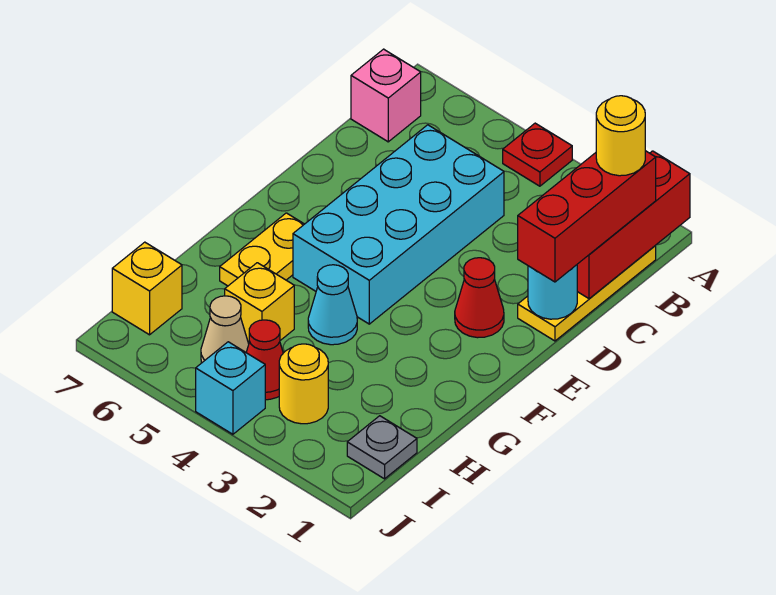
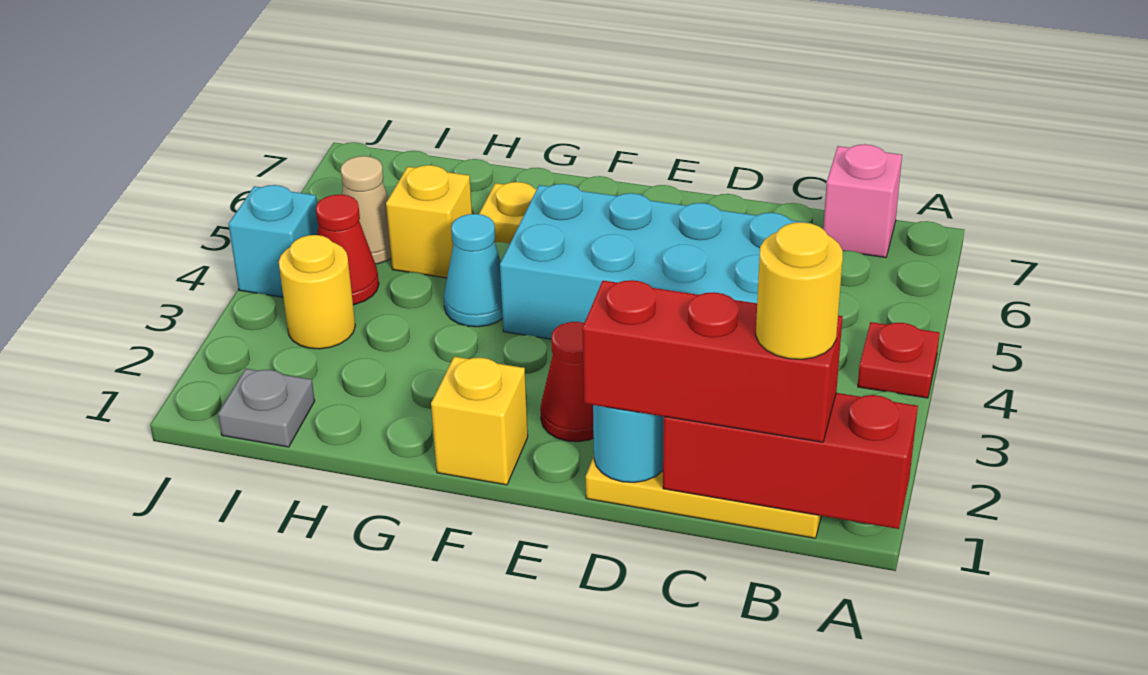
yellow 1x1 brick [112,242,182,335] -> yellow 1x1 brick moved to [431,357,528,485]

